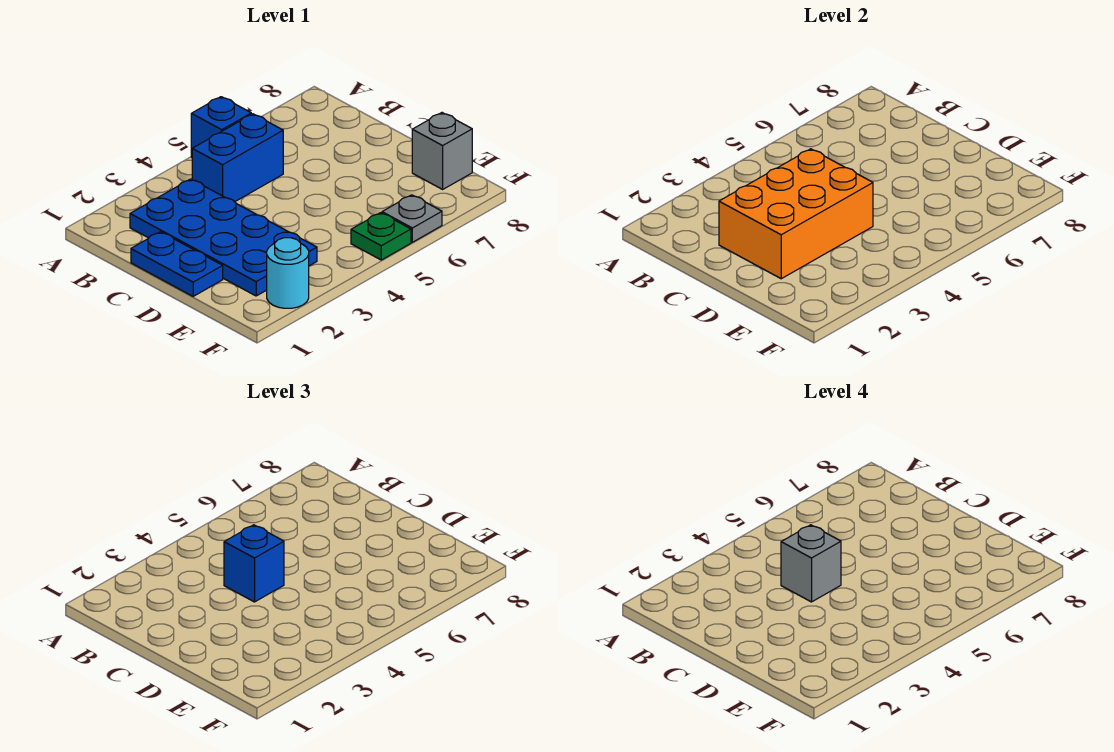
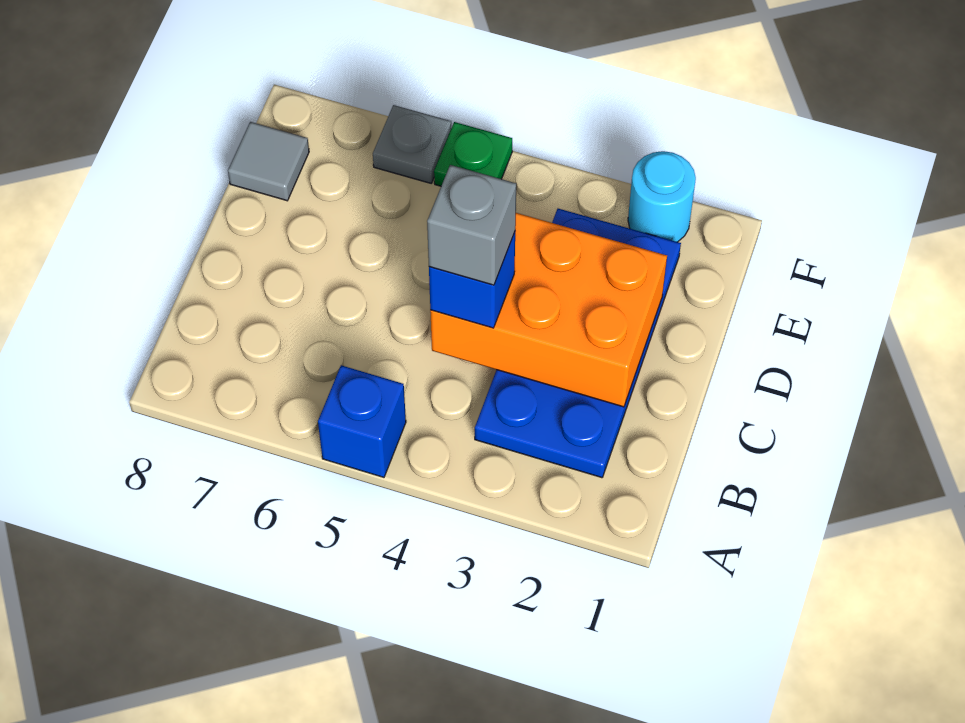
blue 1x2 brick [192,114,283,202] -> none
blue 1x2 plate [131,232,223,296] -> none
grey 1x1 brick [412,113,472,189] -> grey 1x1 tile [228,122,309,201]

